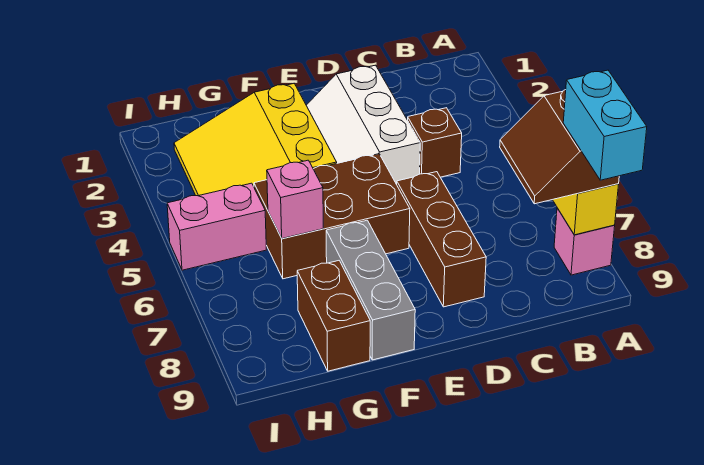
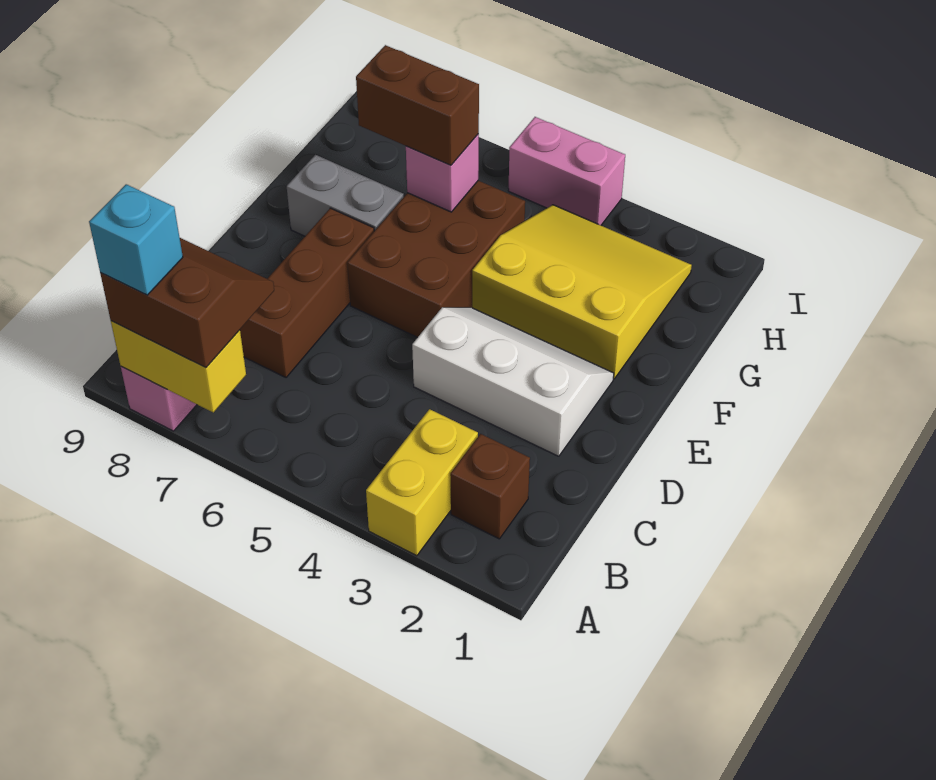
none -> yellow 1x2 brick [366,409,478,556]
cyan 1x2 brick [563,70,647,180] -> cyan 1x1 brick [89,184,183,295]
brown 1x1 brick [408,108,462,177] -> brown 1x1 brick moved to [450,434,530,539]
brown 1x3 brick [397,172,486,307] -> brown 1x3 brick turned to [240,208,374,377]
grey 1x3 brick [326,220,415,360] -> grey 1x2 brick [287,155,404,236]
brown 1x2 brick [297,261,370,371] -> brown 1x2 brick moved to [356,45,479,165]
pink 1x2 brick [167,183,266,270] -> pink 1x2 brick turned to [508,117,625,225]

